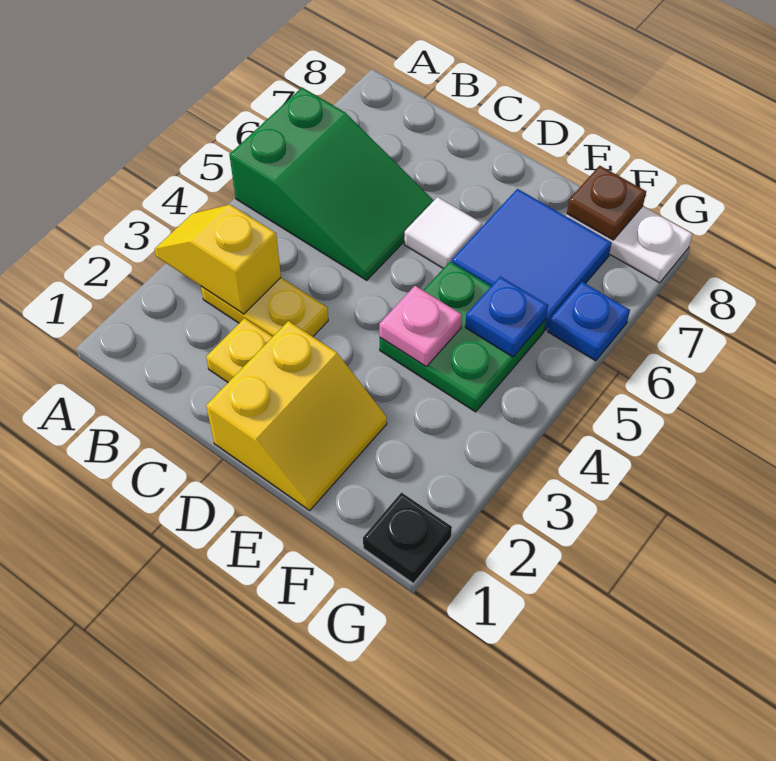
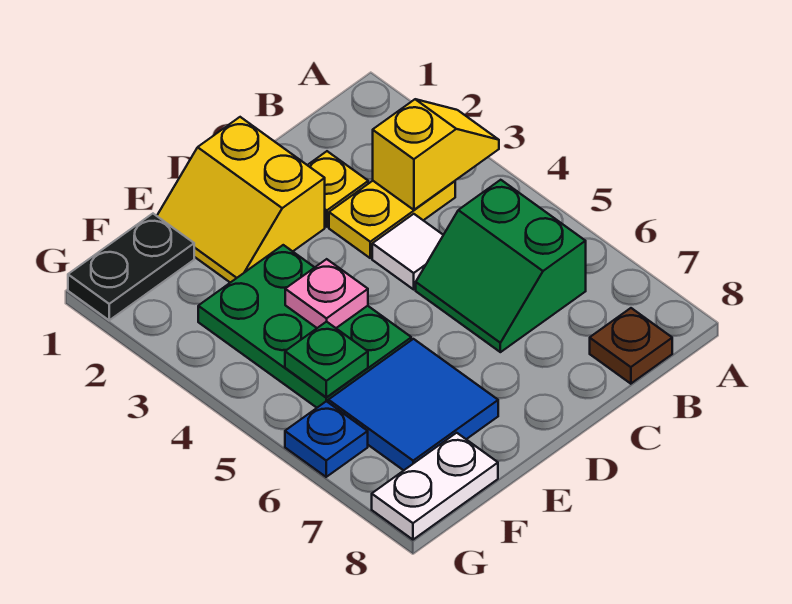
green 2x3 slope [229,88,434,280] -> green 2x2 slope [416,180,586,352]
white 1x1 tile [404,197,482,268] -> white 1x1 tile moved to [372,214,443,289]
green 2x2 plate [380,262,546,412] -> green 2x3 plate [198,245,411,408]
blue 1x1 plate [465,276,548,357] -> green 1x1 plate [285,322,368,397]
brown 1x1 plate [567,166,646,240] -> brown 1x1 plate moved to [590,308,672,384]
black 1x1 plate [363,493,452,583] -> black 1x2 plate [68,214,194,320]

